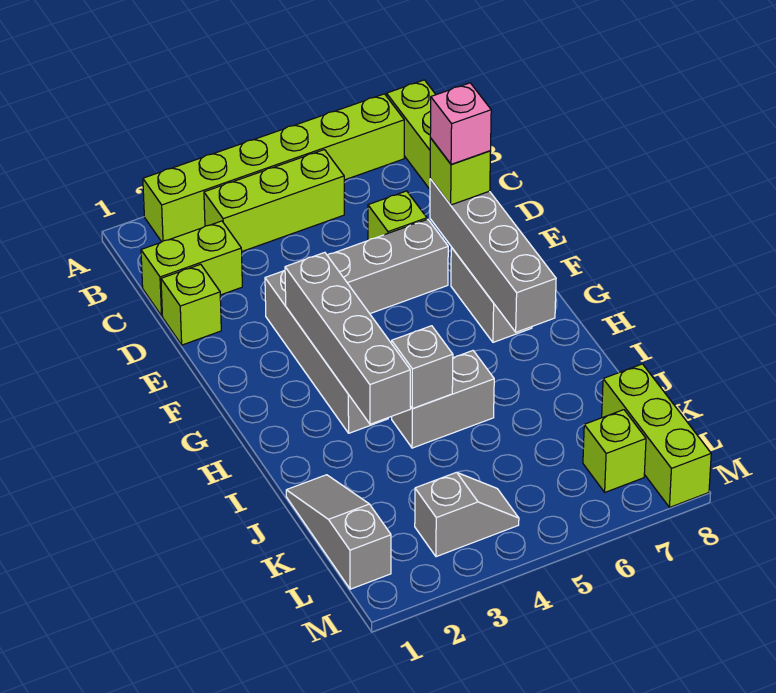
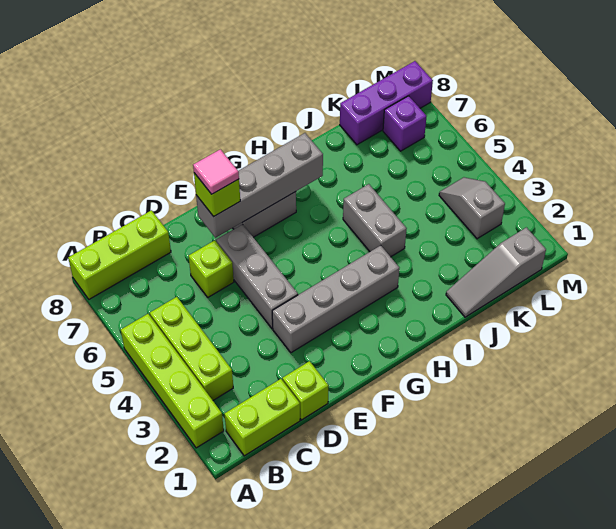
lime 1x6 brick [143,94,404,242] -> lime 1x4 brick [121,314,224,448]
lime 1x2 brick [141,221,242,316] -> lime 1x2 brick turned to [224,379,300,456]
pink 1x1 brick [430,83,491,165] -> pink 1x1 tile [193,149,239,194]
grey 1x4 brick [285,252,410,424] -> none
grey 1x1 brick [392,326,453,409] -> none
lime 1x3 brick [602,364,711,507] -> purple 1x3 brick [340,61,433,145]
lime 1x1 brick [583,410,646,492] -> purple 1x1 brick [383,96,427,151]

